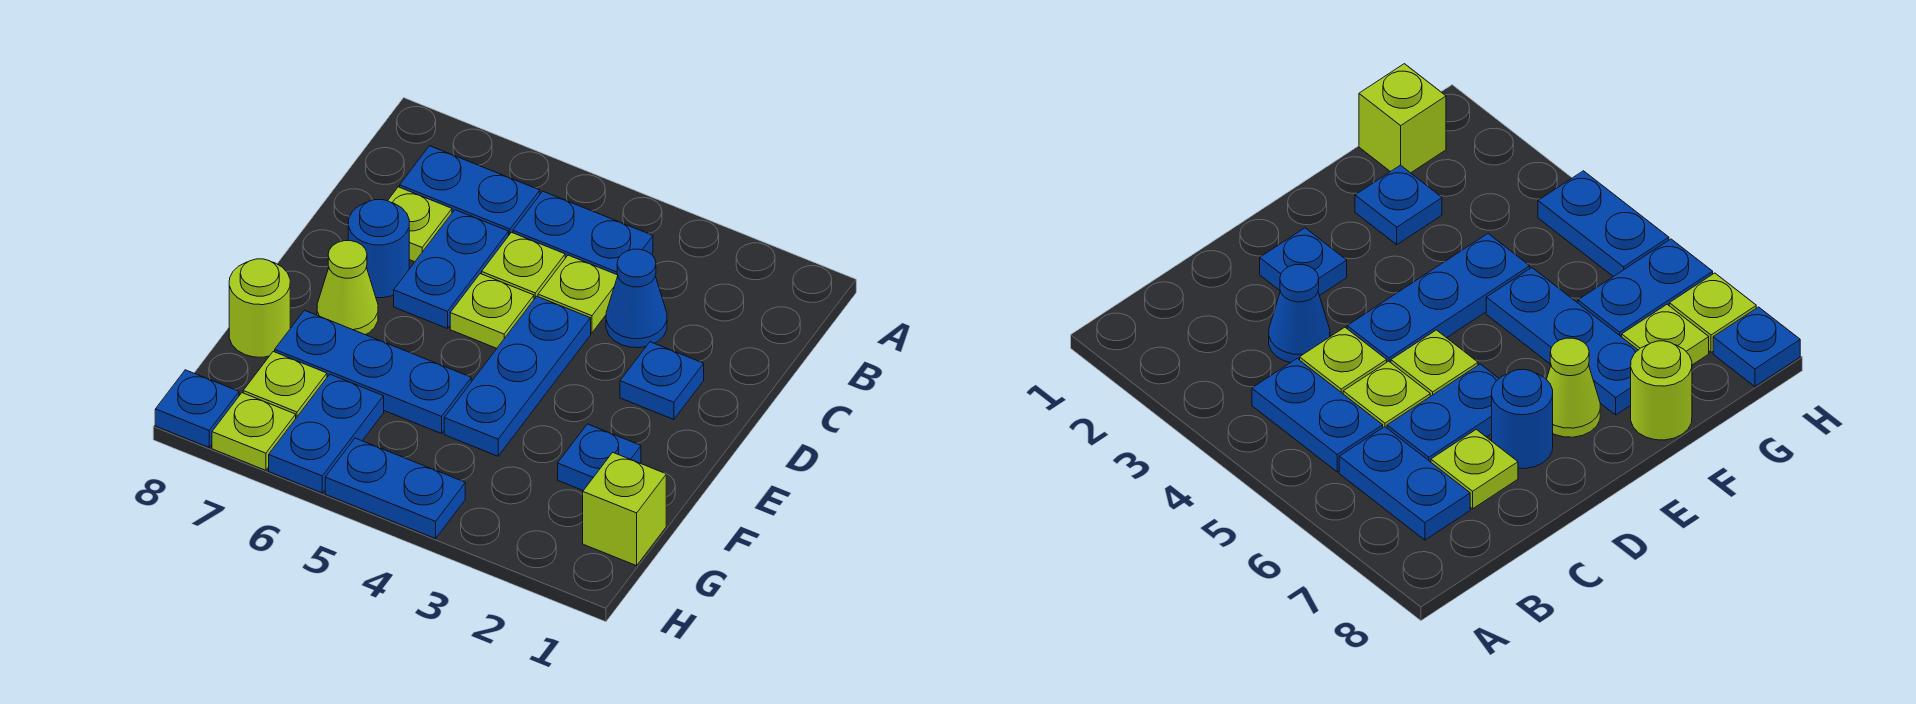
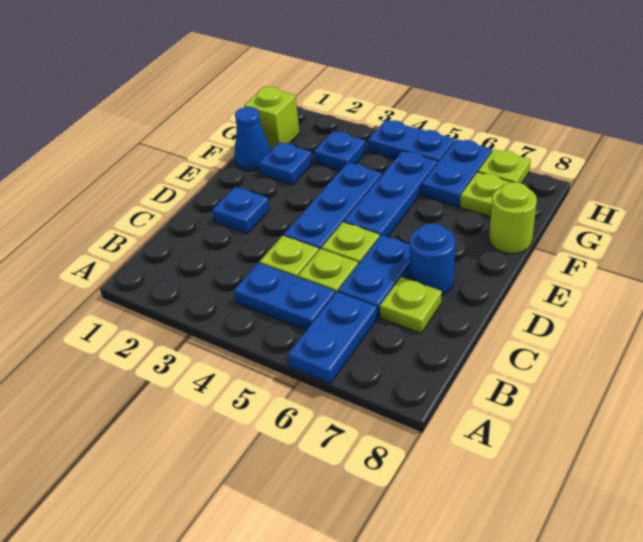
blue 1x2 plate [400,146,540,235] -> blue 1x2 plate turned to [288,292,377,383]
blue 1x1 cone [606,249,667,348] -> blue 1x1 cone moved to [234,107,271,171]
lime 1x1 cone [317,241,378,335] -> none
blue 1x3 plate [275,310,471,434] -> blue 1x3 plate turned to [344,151,437,237]
blue 1x1 plate [155,370,239,447] -> blue 1x1 plate moved to [314,131,366,171]

